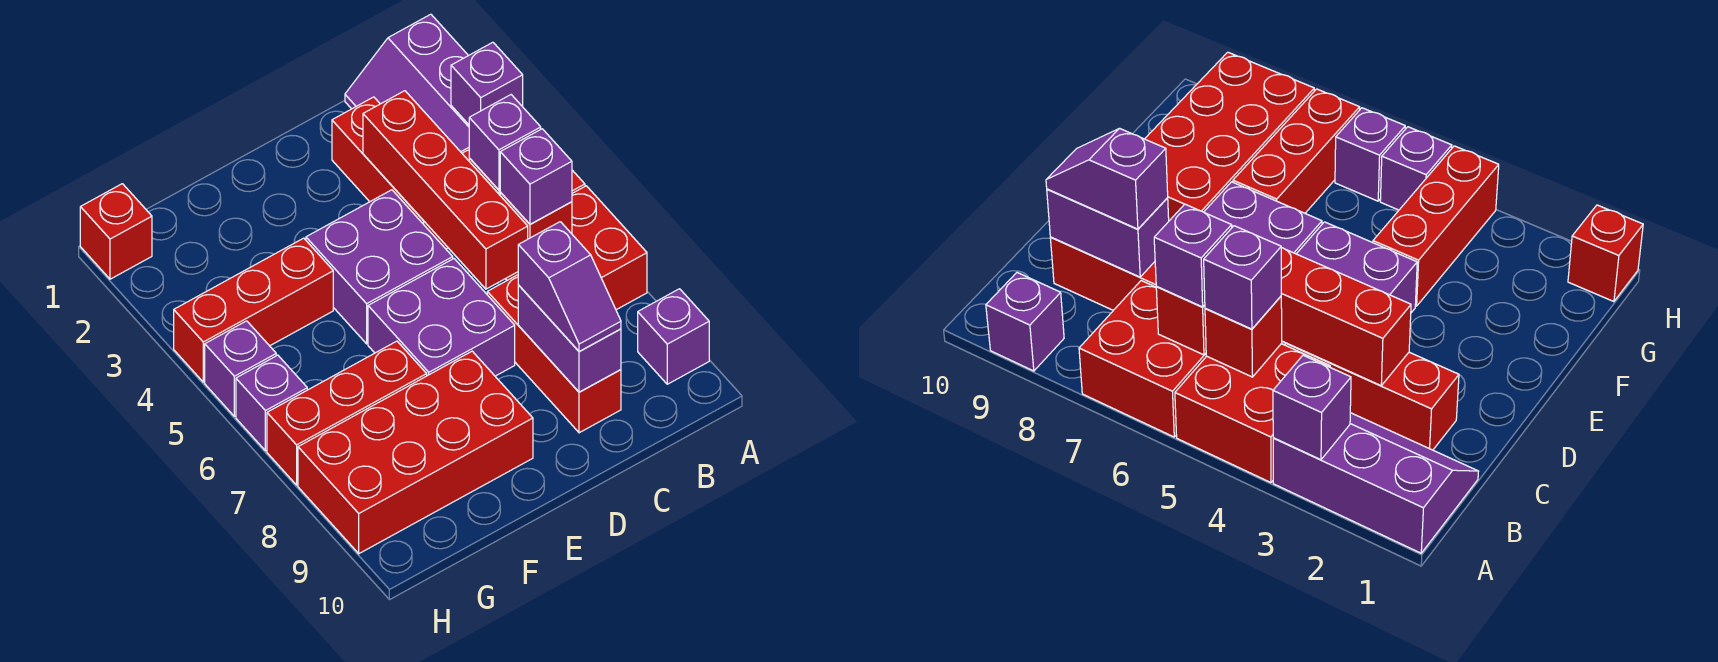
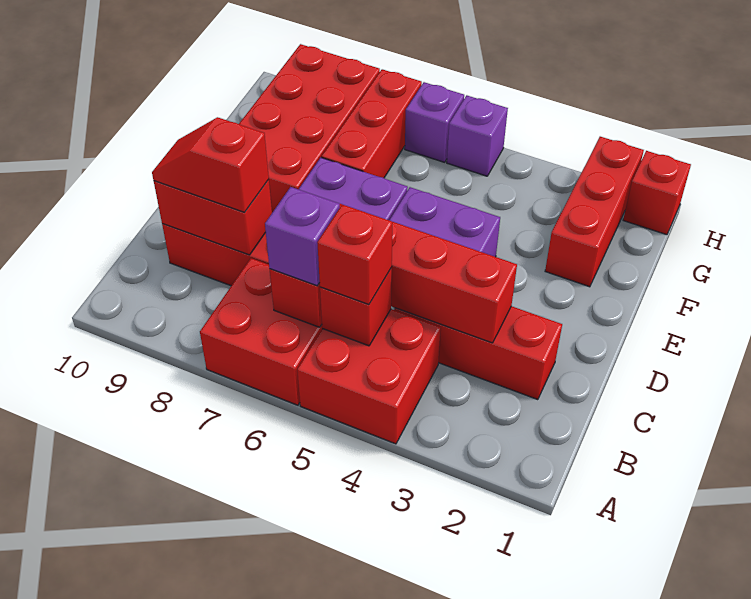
purple 2x3 slope [345,14,469,152] -> none
purple 1x1 brick [451,42,523,125] -> none
purple 1x1 brick [638,289,709,384] -> none
purple 1x1 brick [469,95,541,190] -> red 1x1 brick [317,205,392,305]
purple 1x2 brick [518,285,621,392] -> red 1x2 brick [154,179,272,255]
purple 1x2 slope [518,222,621,351] -> red 1x2 slope [152,117,269,213]
red 1x3 brick [174,238,333,382] -> red 1x3 brick moved to [545,137,644,287]

